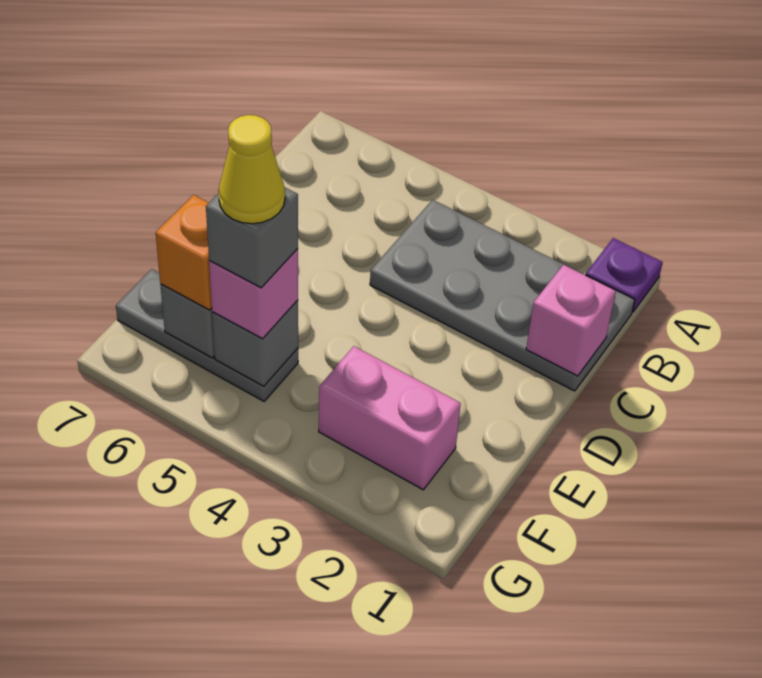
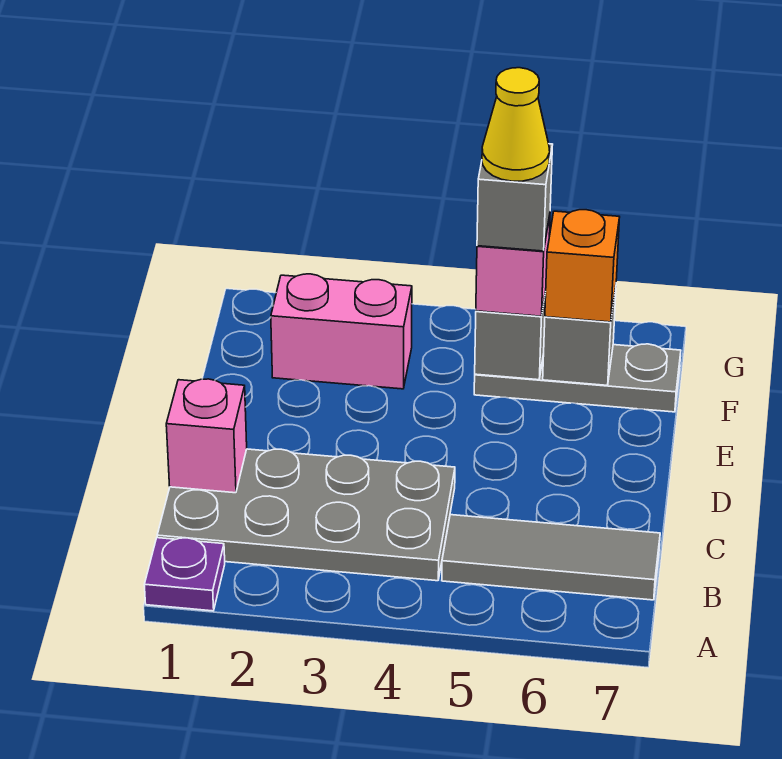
none -> grey 1x3 tile [442,515,660,600]

